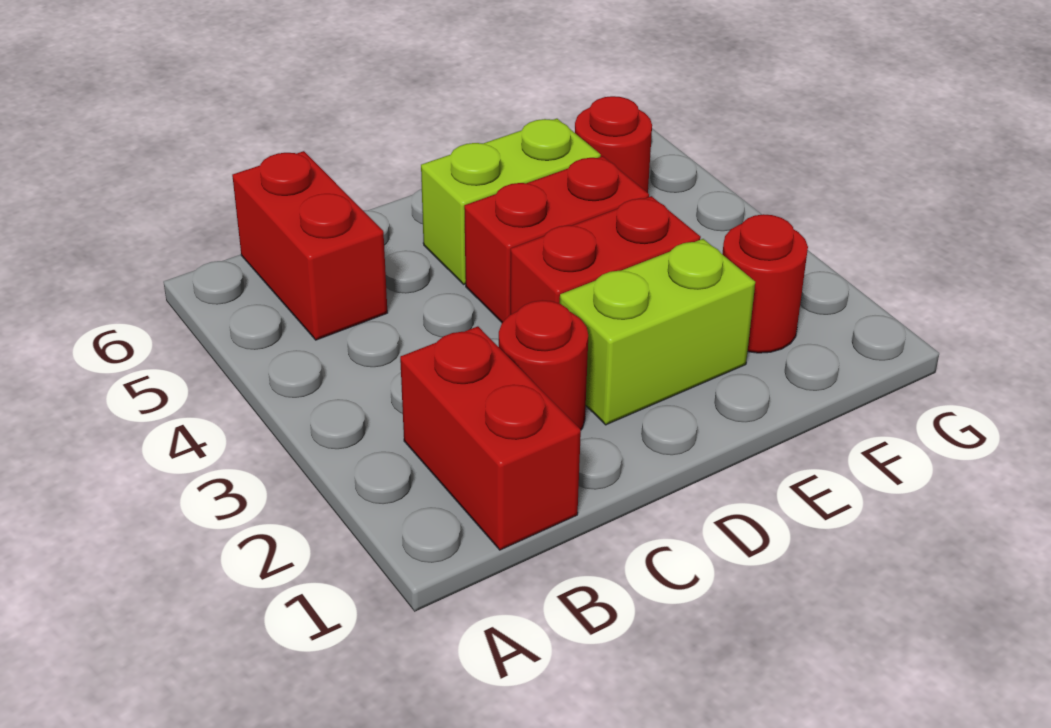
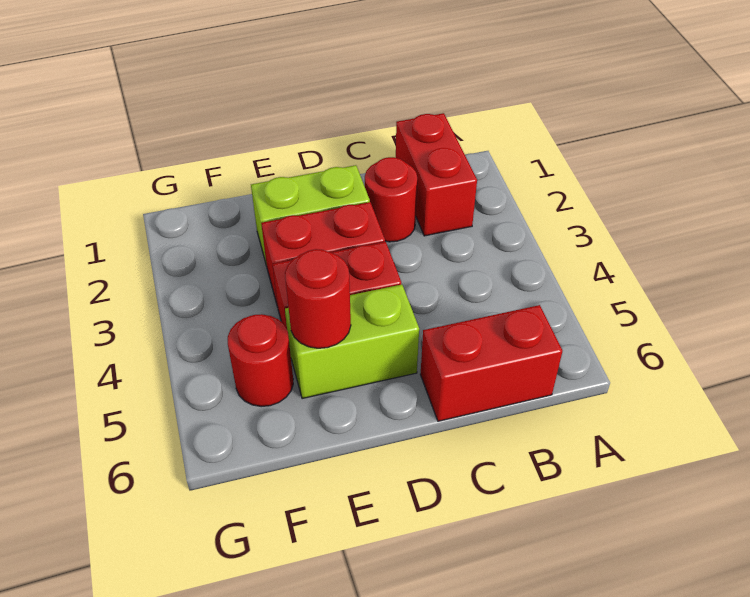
red 1x2 brick [232,151,388,340] -> red 1x2 brick turned to [420,305,563,421]
red 1x1 round brick [722,214,808,353] -> red 1x1 round brick moved to [285,249,351,348]

